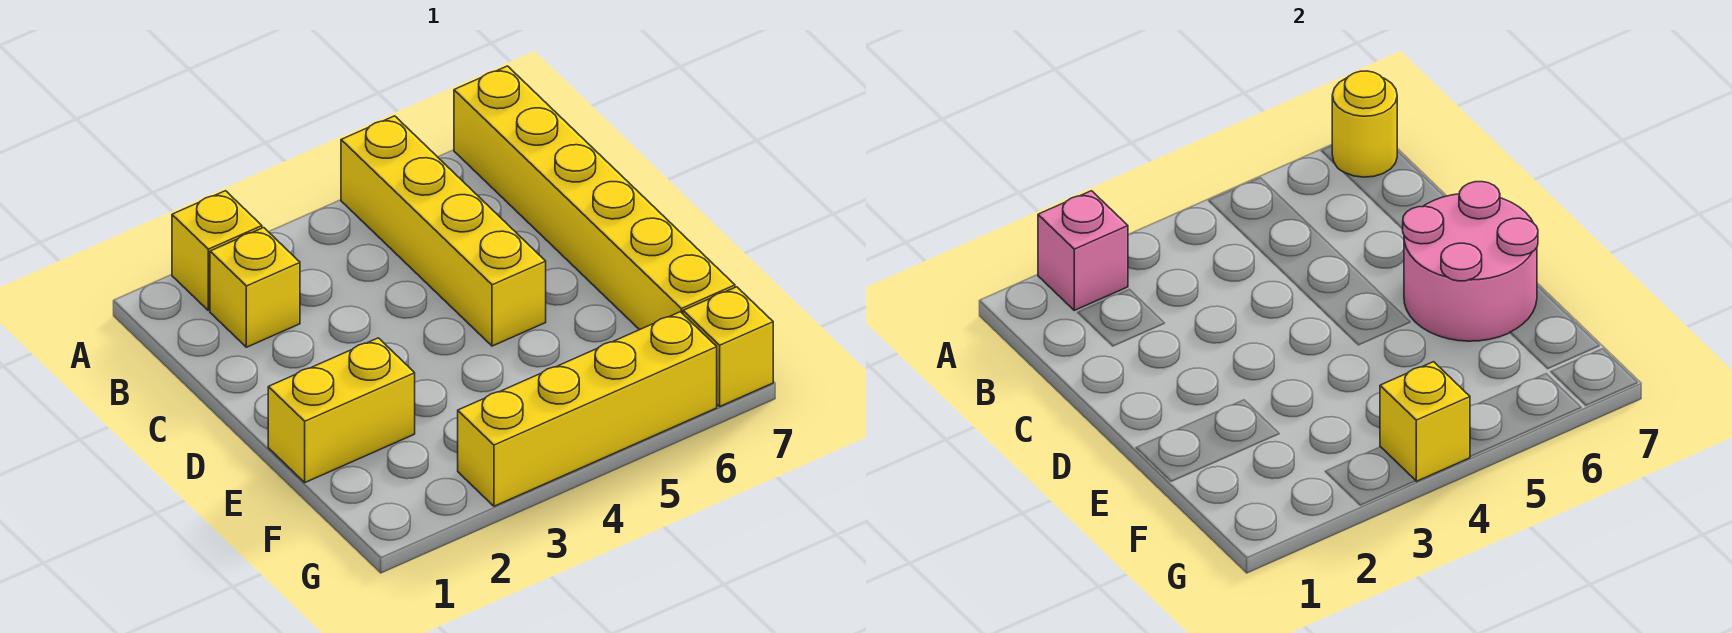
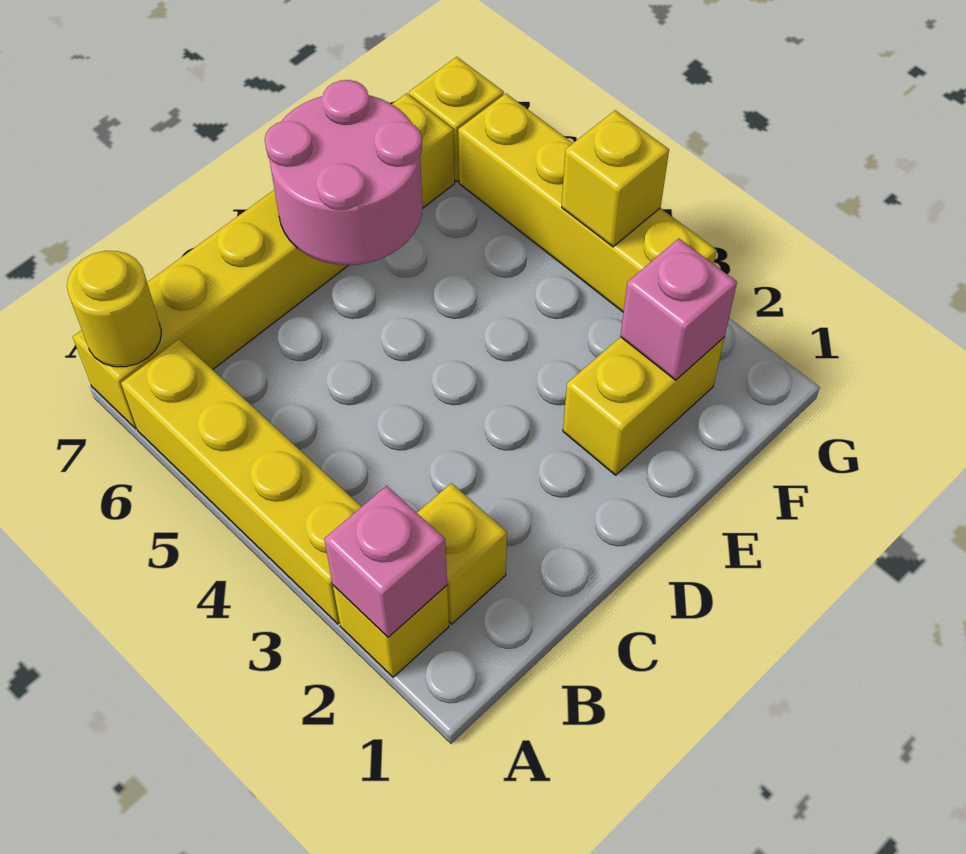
yellow 1x4 brick [341,116,546,346] -> yellow 1x4 brick turned to [121,339,361,624]
yellow 1x2 brick [268,338,415,482] -> yellow 1x2 brick turned to [563,337,724,475]
none -> pink 1x1 brick [620,239,737,380]

